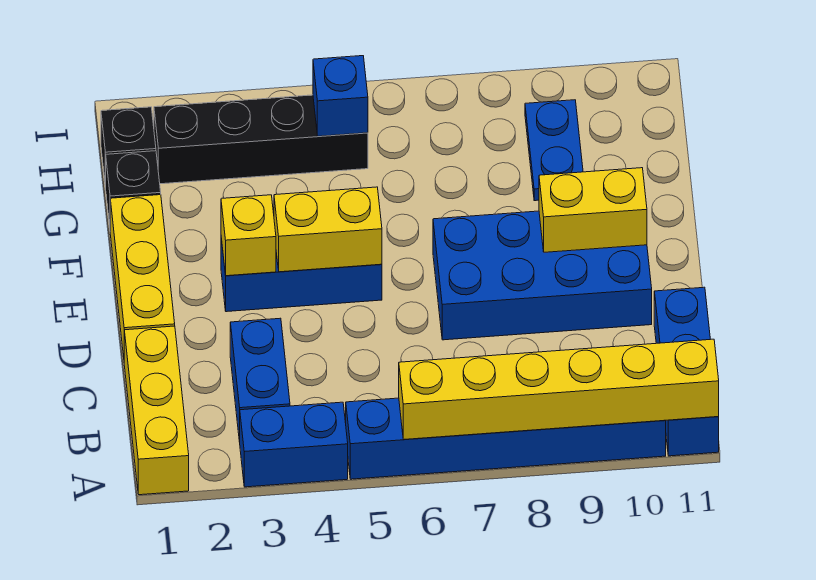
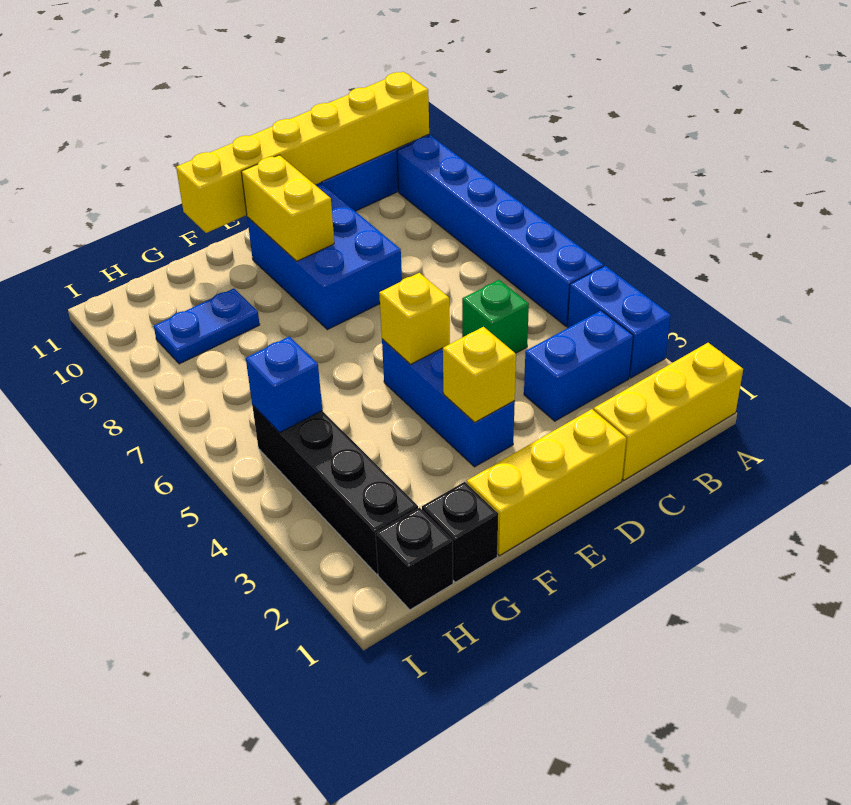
yellow 1x6 brick [399,339,719,439] -> yellow 1x6 brick turned to [176,72,429,233]
none -> green 1x1 brick [462,280,529,353]
blue 2x4 brick [433,211,652,340] -> blue 2x3 brick [247,184,402,330]
yellow 1x2 brick [274,187,382,272] -> yellow 1x1 brick [379,273,450,364]

